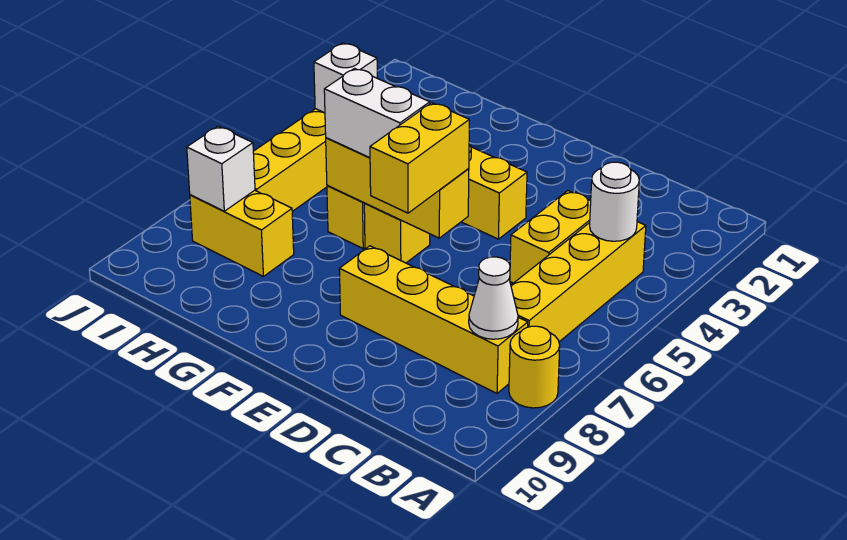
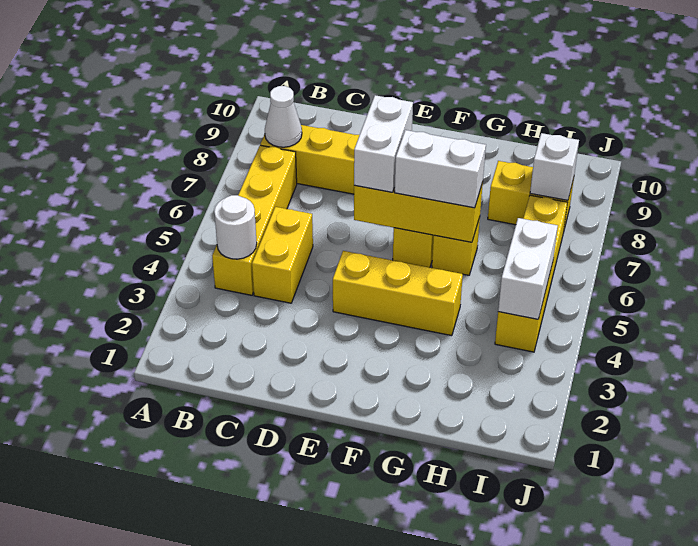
yellow 1x1 round brick [509,326,560,408] -> none
yellow 1x2 brick [370,103,469,213] -> white 1x2 brick [354,95,413,192]
white 1x1 brick [314,43,377,113] -> white 1x2 brick [498,218,558,319]

